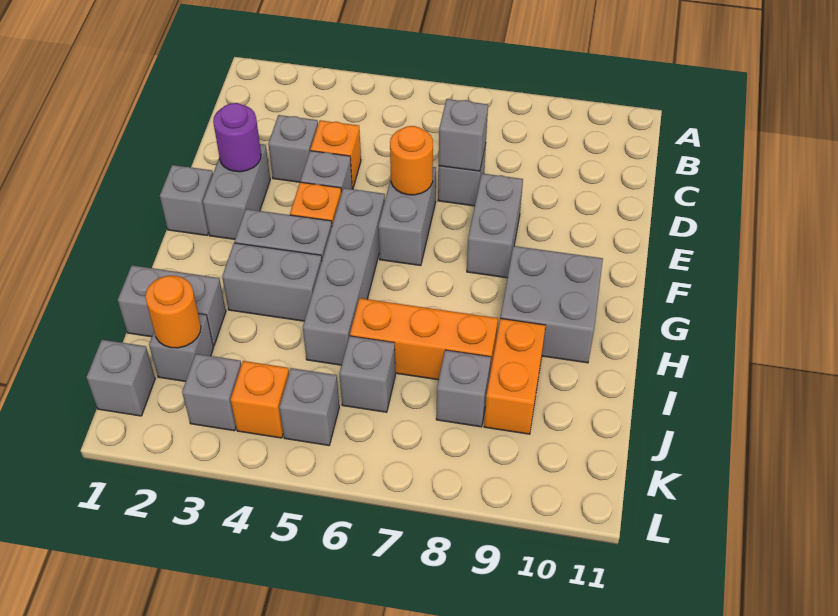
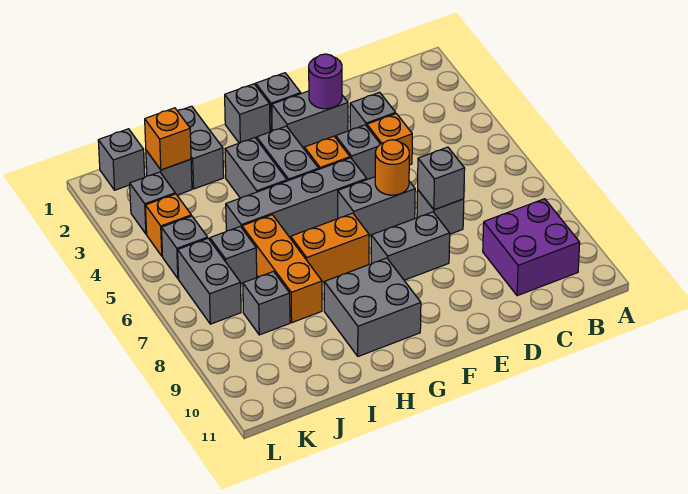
none -> purple 2x2 brick [483,199,580,296]
none -> grey 1x1 brick [225,84,270,143]
orange 1x2 brick [484,318,546,434] -> orange 1x2 brick moved to [291,213,369,282]
orange 1x1 round brick [145,276,201,348] -> orange 1x1 brick [145,108,191,170]
none -> grey 1x2 brick [178,239,241,324]

